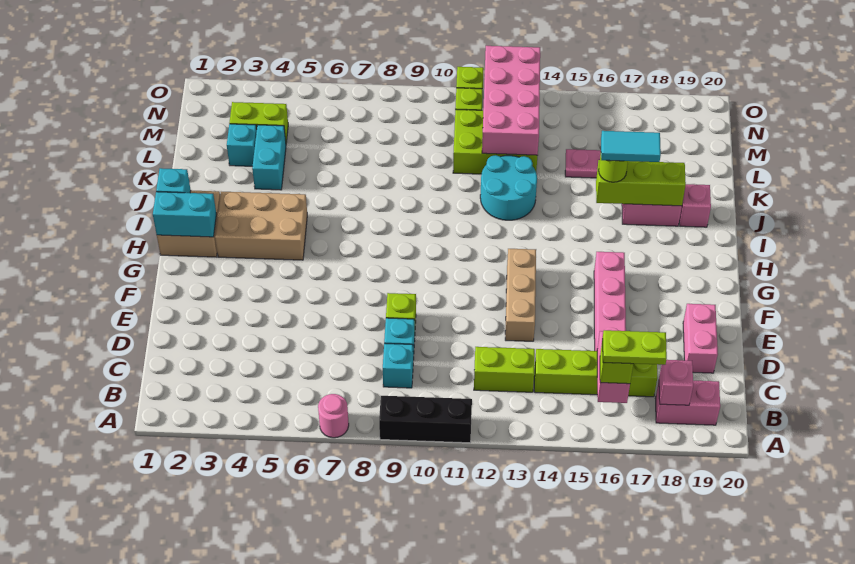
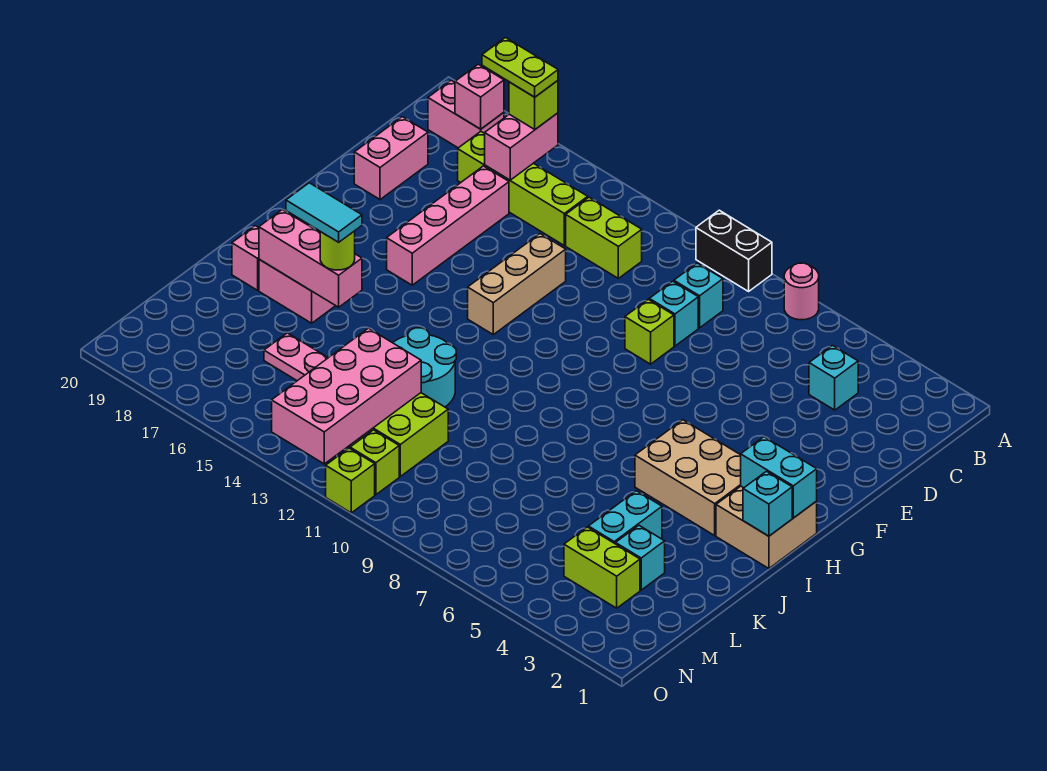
black 1x3 brick [379,396,472,443] -> black 1x2 brick [696,210,772,291]
none -> cyan 1x1 brick [809,345,858,410]
lime 1x3 brick [596,160,686,206] -> pink 1x3 brick [259,210,362,307]

